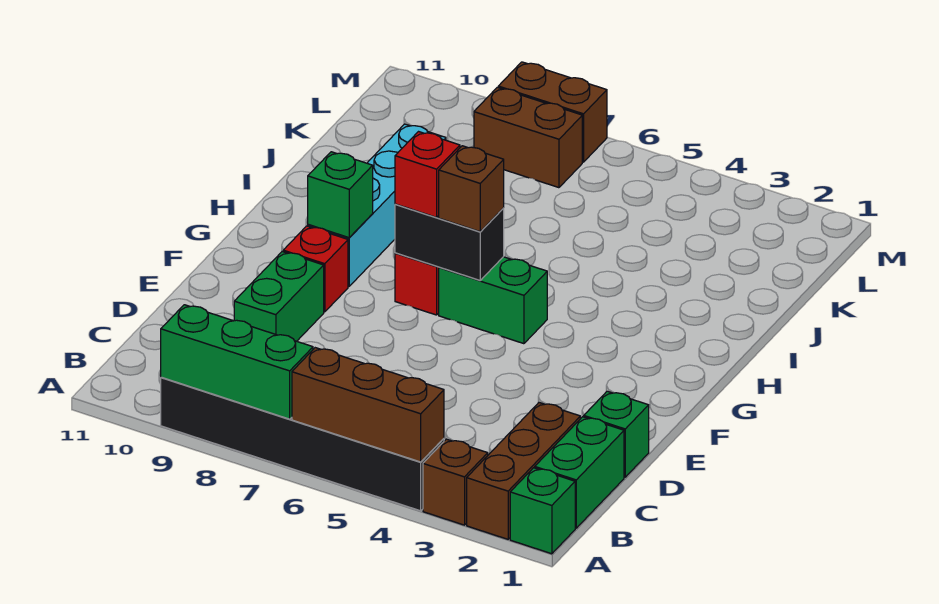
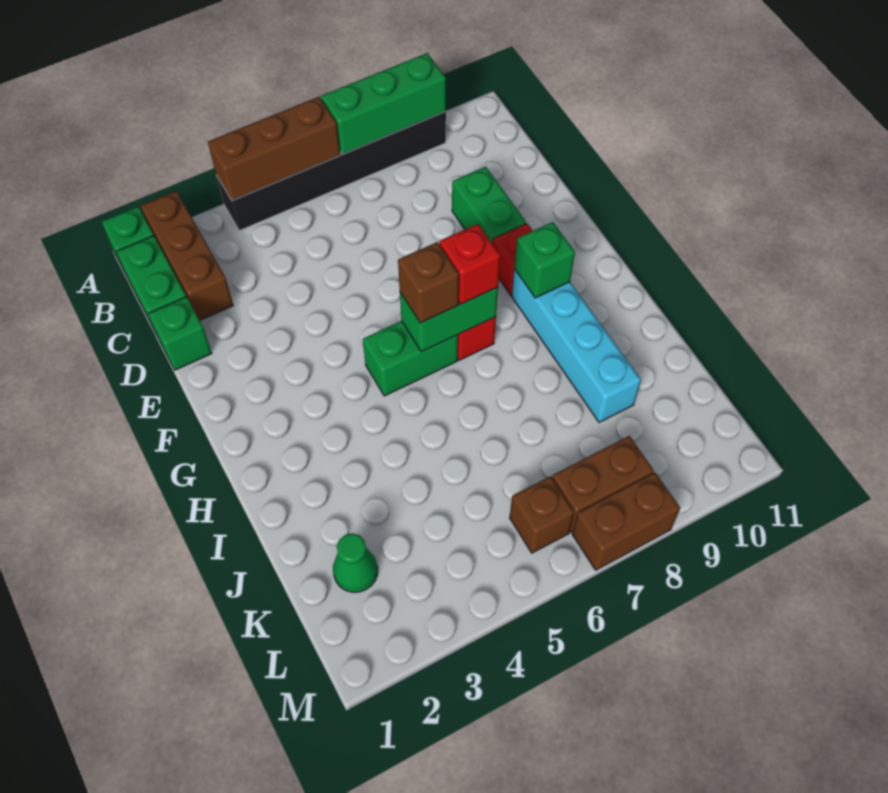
brown 1x1 brick [423,439,488,525] -> brown 1x1 brick moved to [510,476,574,553]
black 1x2 brick [395,204,504,280] -> green 1x2 brick [400,287,498,352]
none -> green 1x1 cone [333,534,378,592]

